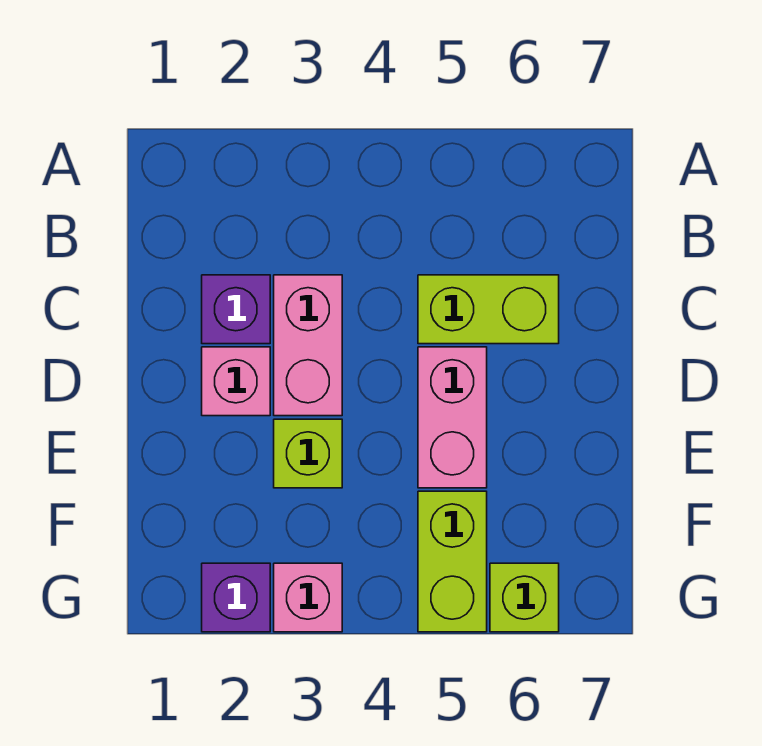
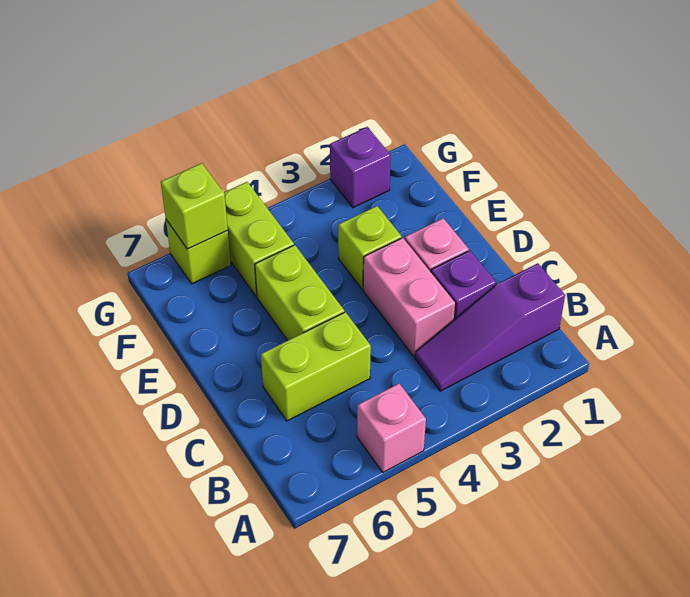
none -> purple 1x3 slope [415,263,565,391]
pink 1x2 brick [418,347,487,488] -> lime 1x2 brick [255,245,344,340]
pink 1x1 brick [274,563,342,632] -> pink 1x1 brick moved to [357,384,426,472]
none -> lime 1x1 brick [161,163,228,249]

